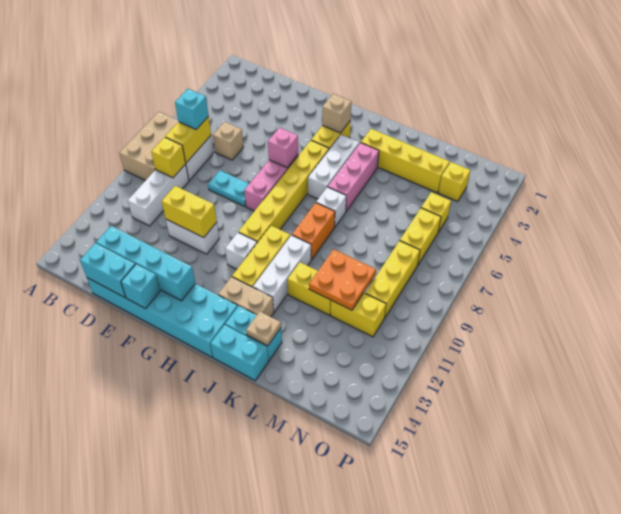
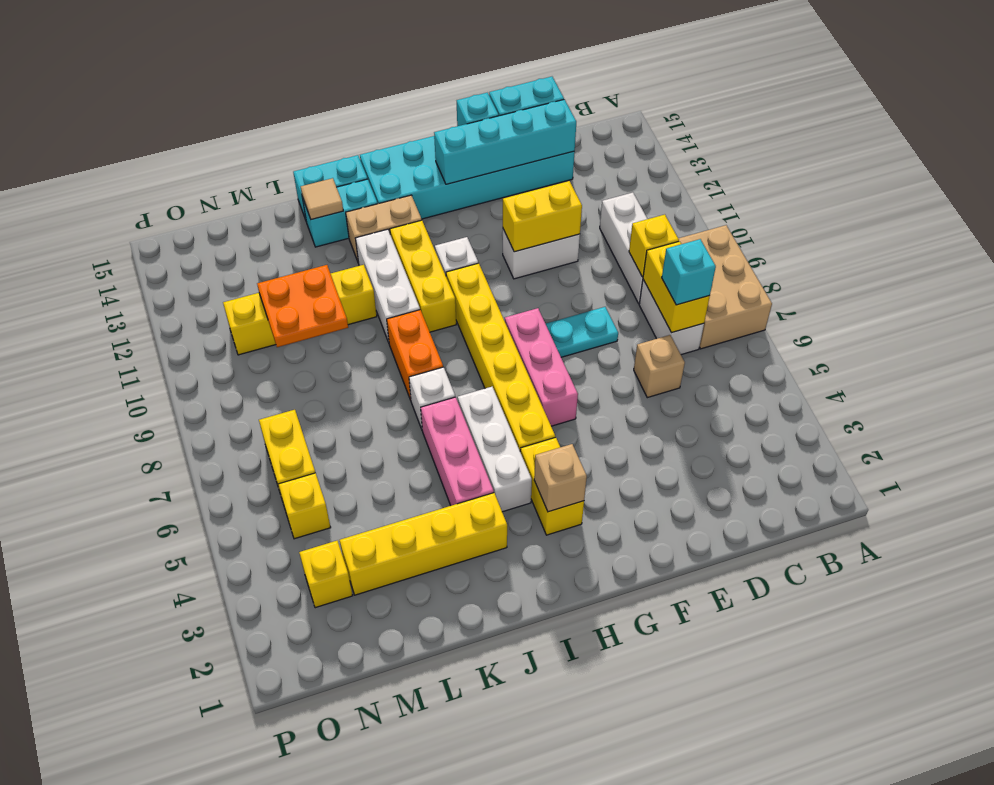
pink 1x1 brick [268,128,298,168] -> none
tan 1x1 plate [246,312,281,346] -> tan 1x1 tile [301,178,343,220]
yellow 1x3 brick [365,241,420,318] -> none

